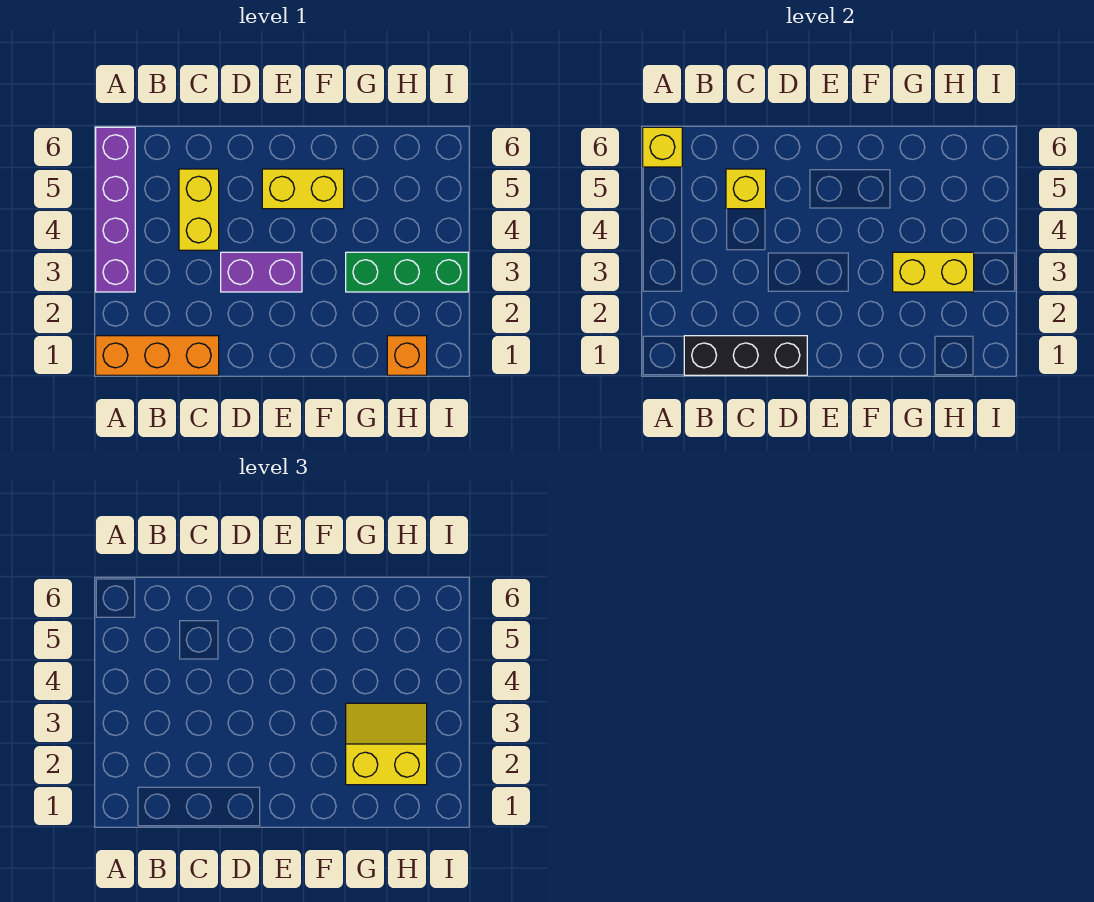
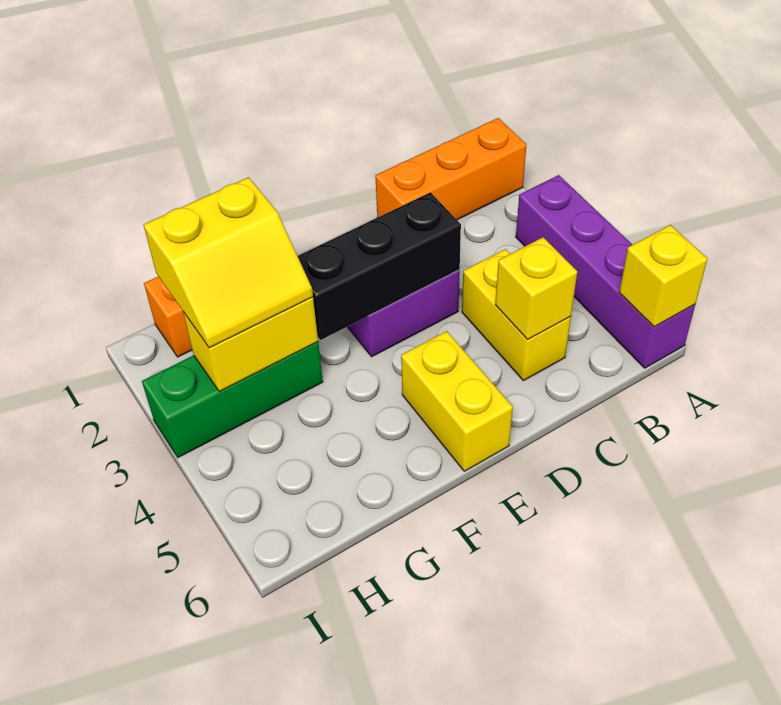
black 1x3 brick [684,336,807,375] -> black 1x3 brick moved to [298,192,461,340]
yellow 1x2 brick [262,169,344,209] -> yellow 1x2 brick turned to [401,331,513,471]

